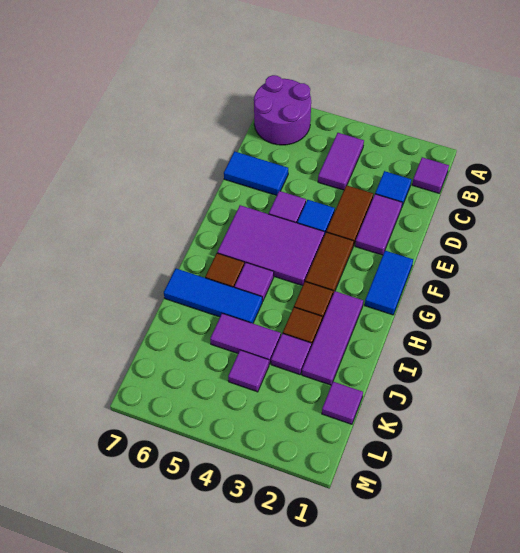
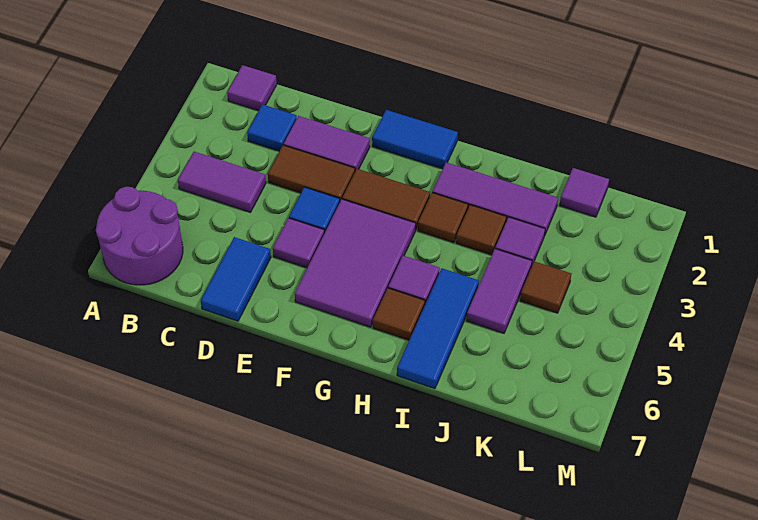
purple 1x1 tile [228,350,269,392] -> brown 1x1 tile [520,261,571,313]

